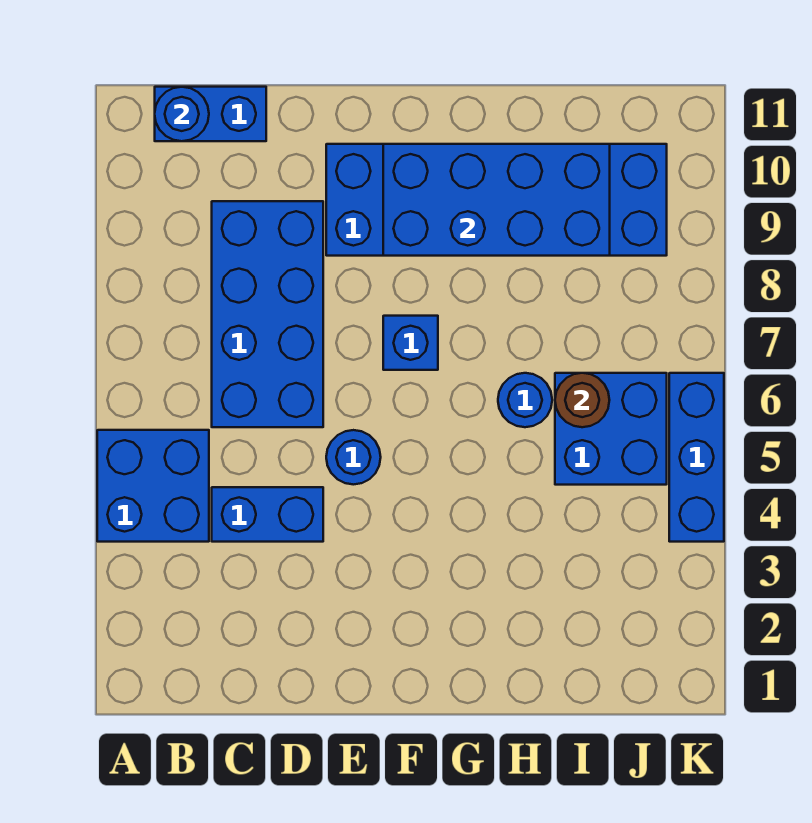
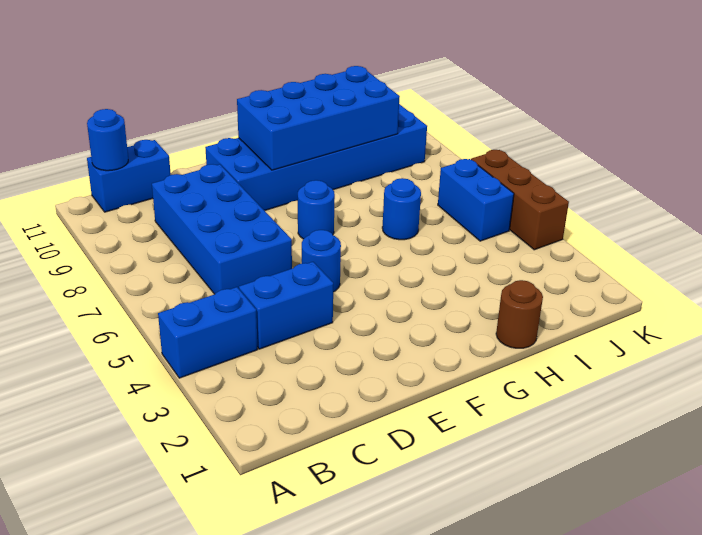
blue 2x2 brick [97,430,209,542] -> blue 1x2 brick [158,287,258,378]
blue 1x1 brick [383,316,438,370] -> blue 1x1 round brick [298,180,335,239]
blue 2x2 brick [555,373,667,485] -> blue 1x2 brick [438,159,514,241]
brown 1x1 round brick [555,373,609,427] -> brown 1x1 round brick moved to [496,280,543,348]
blue 1x3 brick [669,373,724,542] -> brown 1x3 brick [471,150,569,250]

